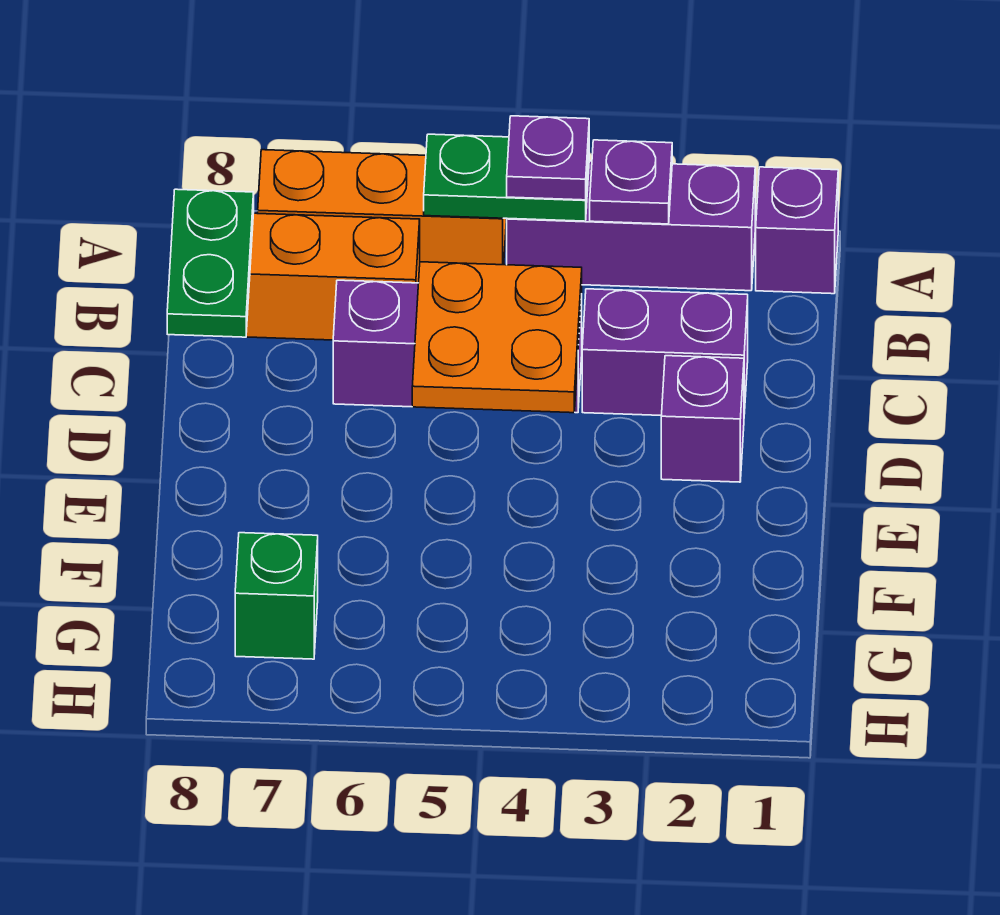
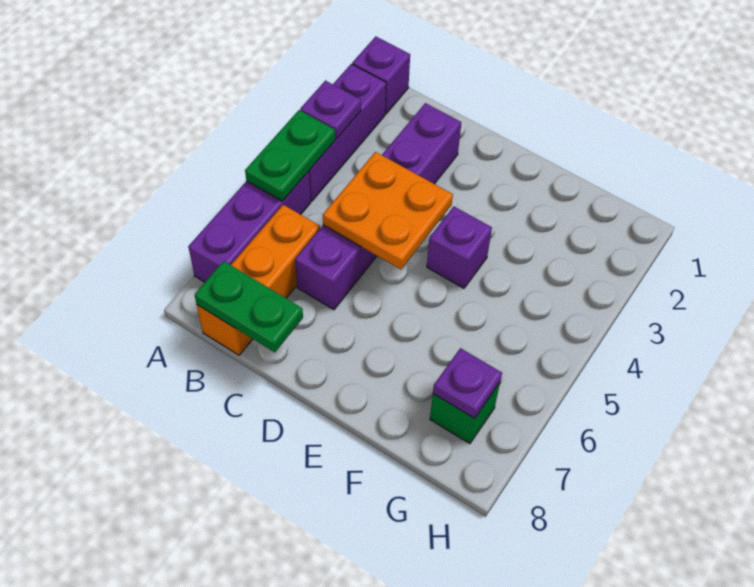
purple 1x1 plate [507,116,589,200] -> purple 1x1 plate moved to [433,348,502,418]
orange 1x3 brick [258,150,506,265] -> purple 1x3 brick [188,172,310,282]
purple 1x1 brick [661,356,744,482] -> purple 1x1 brick moved to [427,206,492,288]

